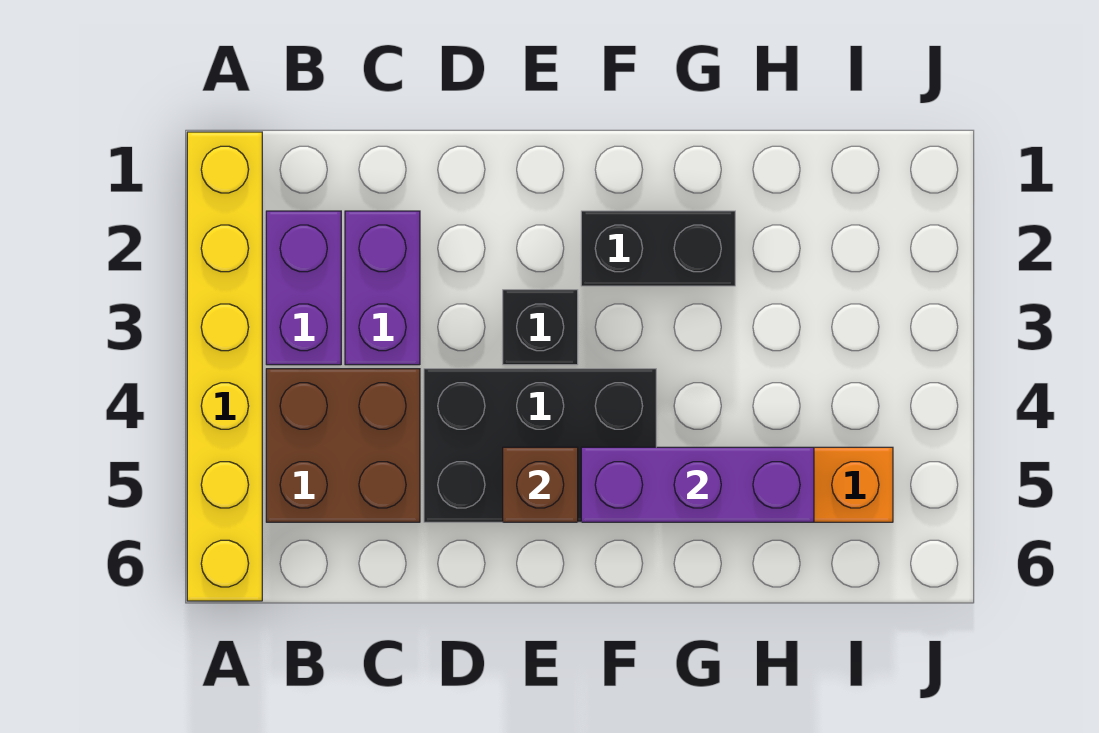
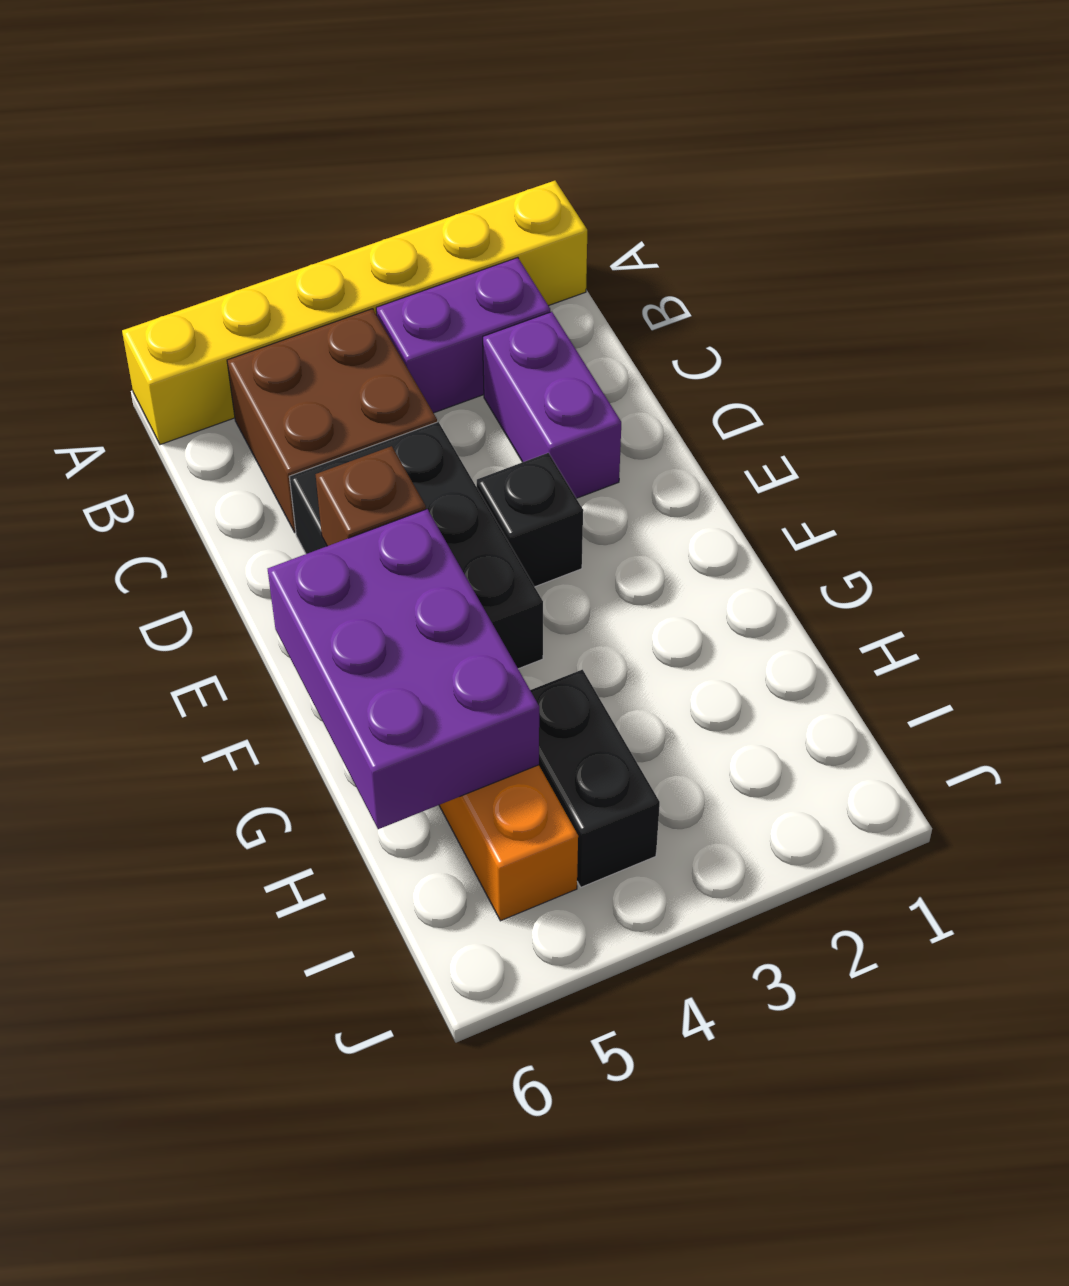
purple 1x2 brick [345,211,420,365] -> purple 1x2 brick turned to [483,312,621,498]
black 1x2 brick [581,211,735,286] -> black 1x2 brick moved to [530,670,660,887]
purple 1x3 brick [581,447,814,522] -> purple 2x3 brick [268,509,539,829]

